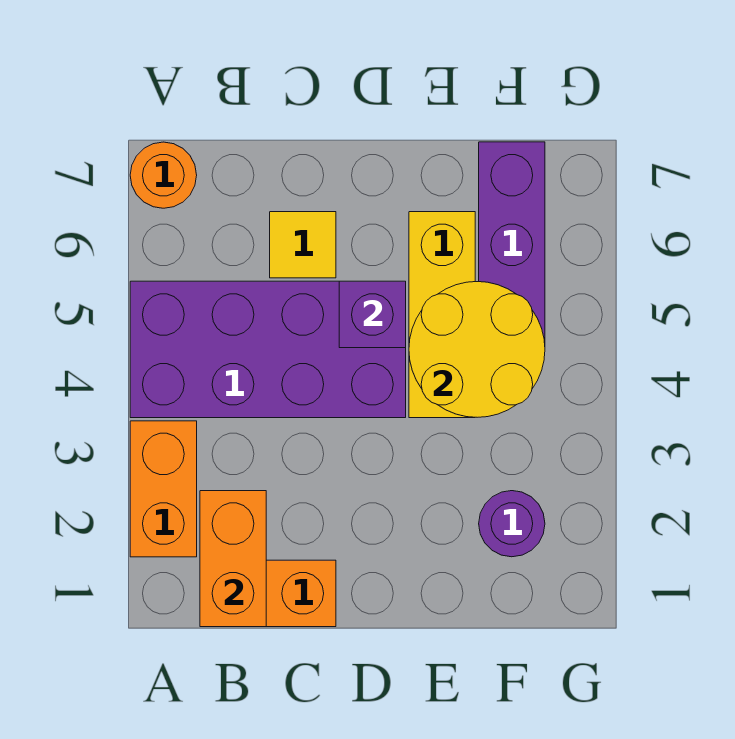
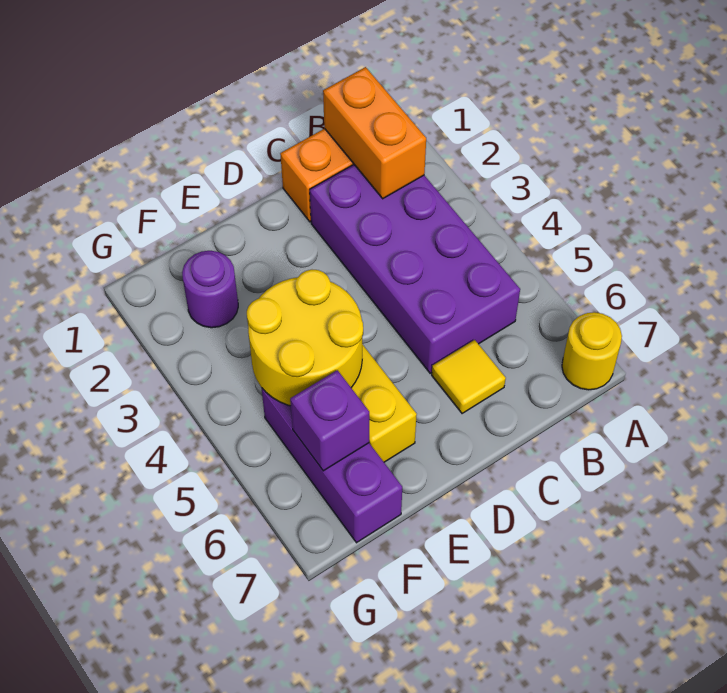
orange 1x2 brick [130,421,197,557] -> none
purple 2x4 brick [130,281,406,418] -> purple 2x4 brick turned to [310,165,520,373]
orange 1x1 round brick [130,142,197,208] -> yellow 1x1 round brick [562,312,622,390]
purple 1x1 brick [339,281,406,348] -> purple 1x1 brick moved to [290,370,369,471]

